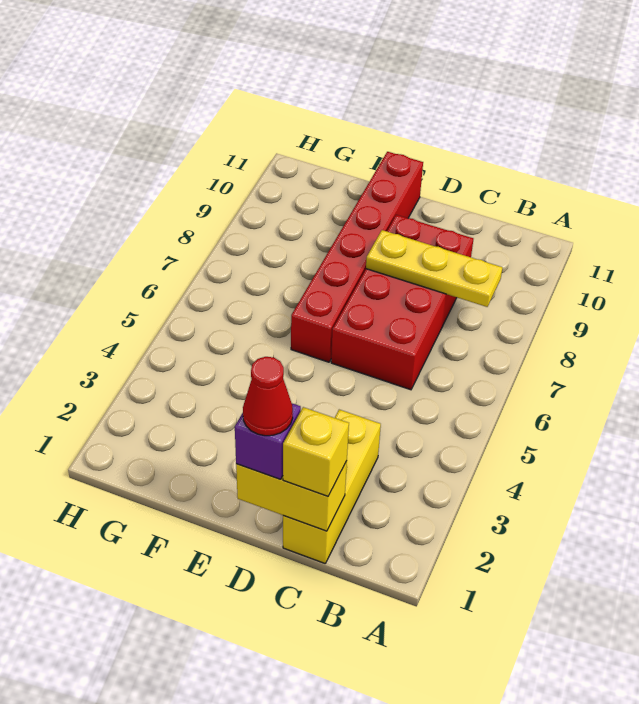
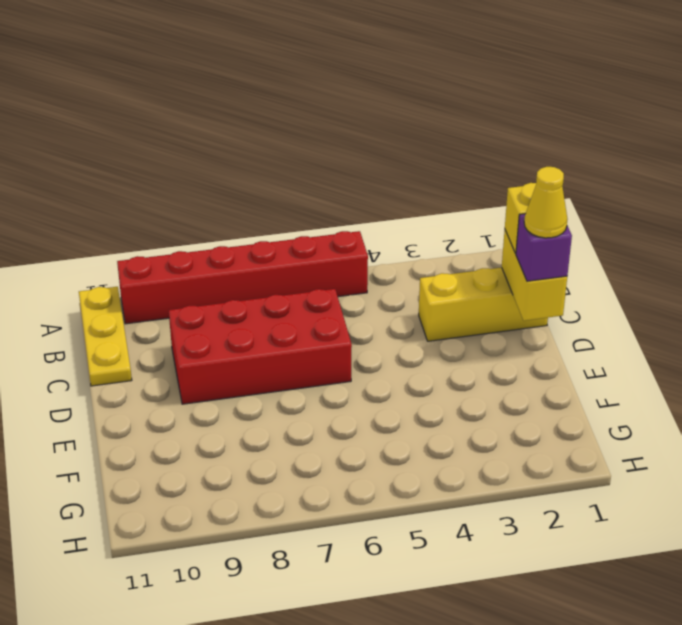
yellow 1x3 plate [366,230,503,307] -> yellow 1x3 plate moved to [79,287,132,386]
red 1x1 cone [243,357,293,436] -> yellow 1x1 cone [524,167,567,238]
red 1x6 brick [291,152,423,362] -> red 1x6 brick moved to [117,231,368,324]

